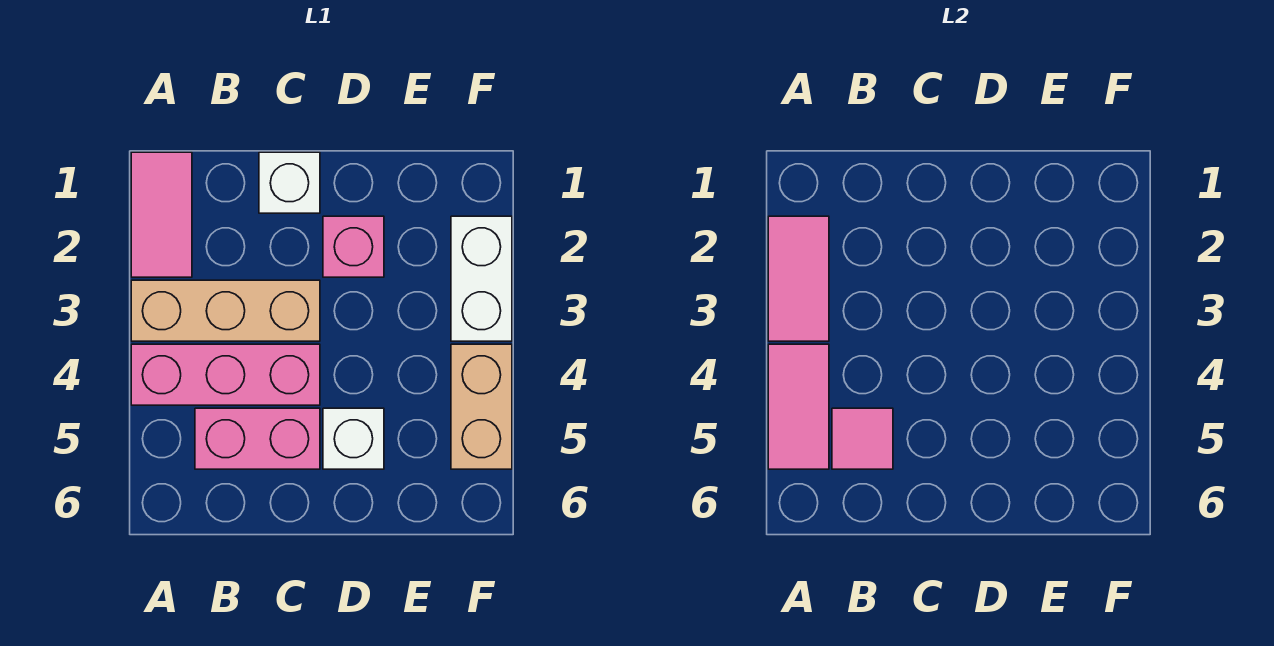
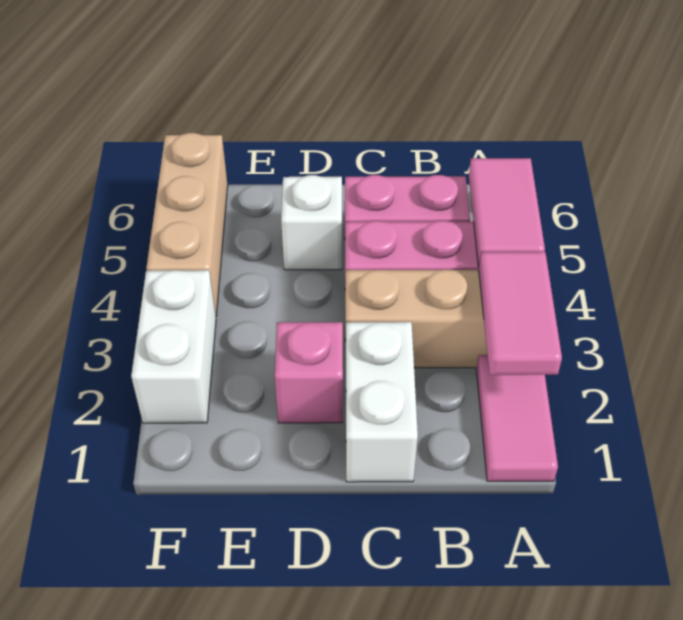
pink 1x1 tile [832,408,893,469] -> none
white 1x1 brick [259,152,320,213] -> white 1x2 brick [346,322,418,482]
tan 1x2 brick [451,344,512,469] -> tan 1x3 brick [146,133,228,316]

